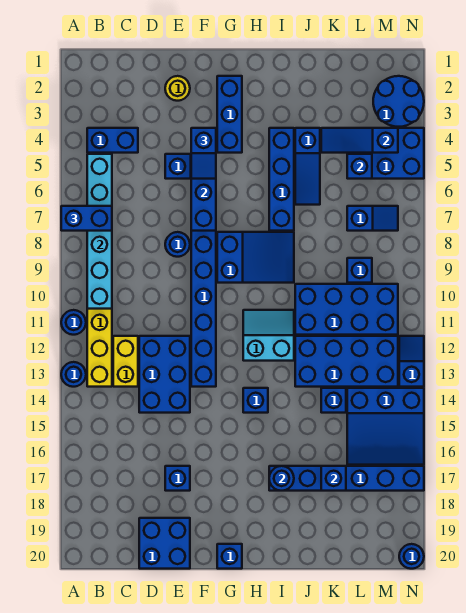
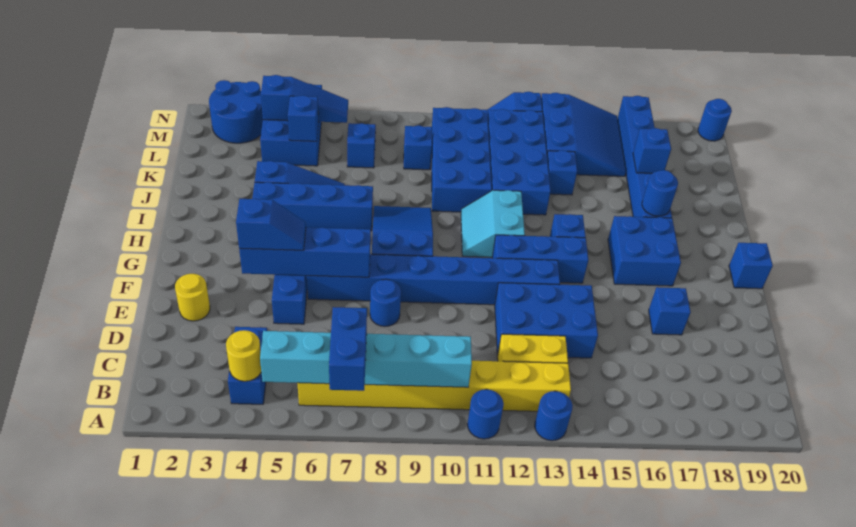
none -> yellow 1x1 round brick [226,330,261,381]
blue 2x2 brick [139,518,190,569] -> blue 2x2 brick moved to [608,216,681,286]
blue 1x3 brick [217,76,242,153] -> blue 1x3 brick moved to [492,235,588,283]
blue 1x3 slope [321,128,398,153] -> blue 1x3 slope turned to [261,75,348,123]

